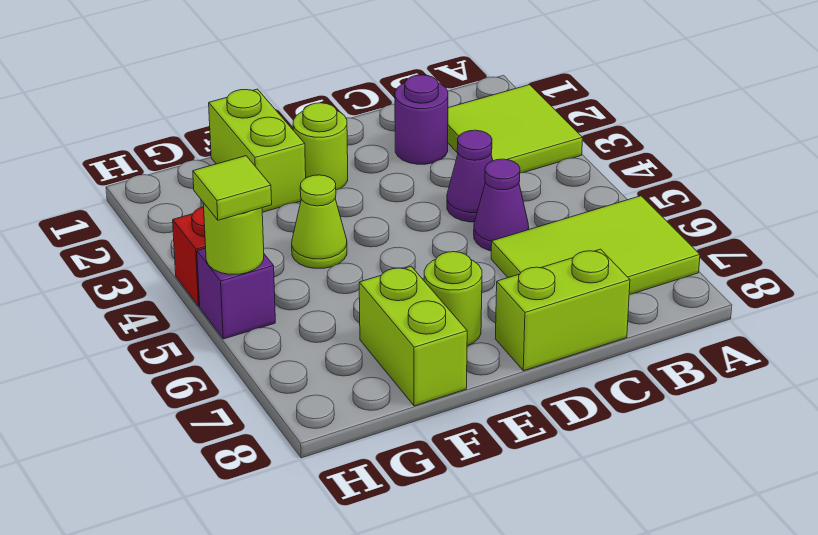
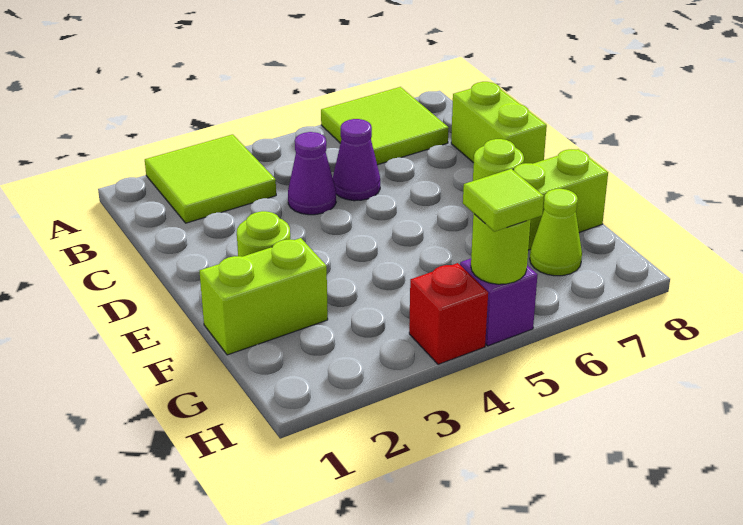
lime 2x3 tile [491,196,700,295] -> lime 2x2 tile [321,87,449,165]
purple 1x1 round brick [395,75,448,164] -> none
lime 1x1 cone [292,175,347,268] -> lime 1x1 cone moved to [530,189,582,276]

